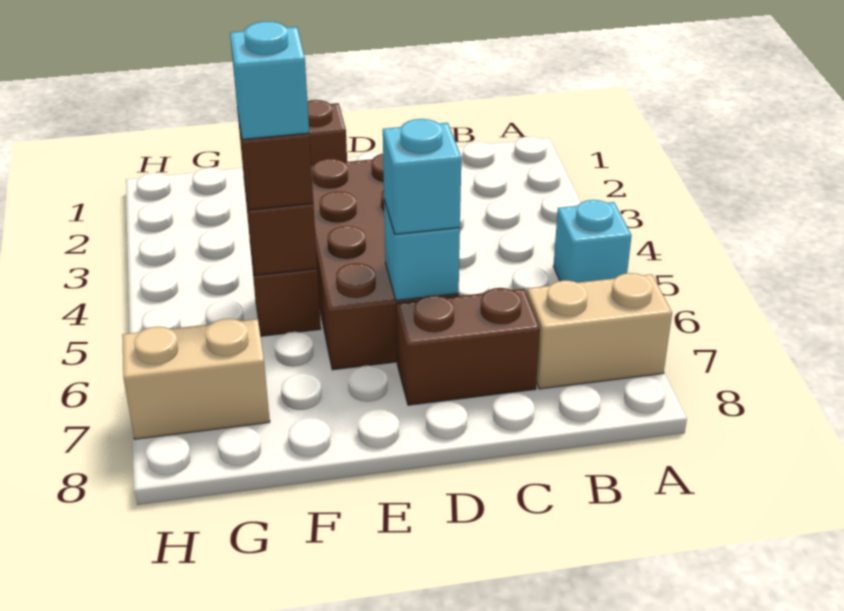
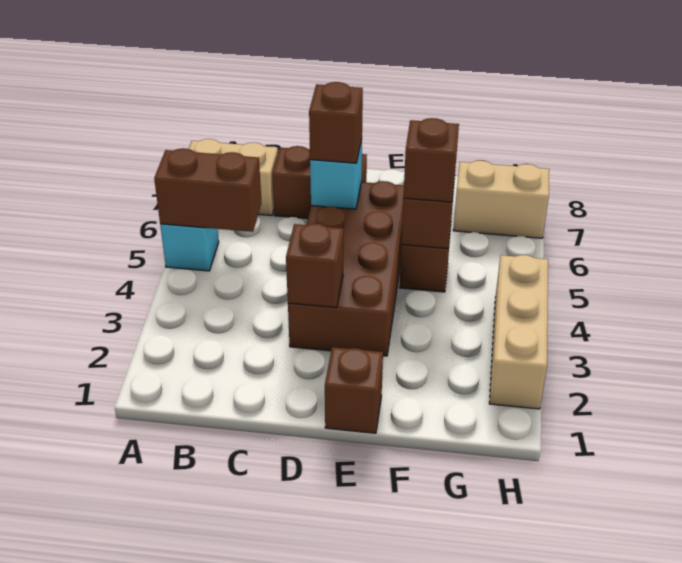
none -> brown 1x2 brick [154,148,261,232]
none -> brown 1x1 brick [286,223,343,308]
cyan 1x1 brick [383,119,461,234] -> brown 1x1 brick [309,82,363,163]
cyan 1x1 brick [230,21,309,140] -> none
none -> tan 1x3 brick [489,255,548,409]

